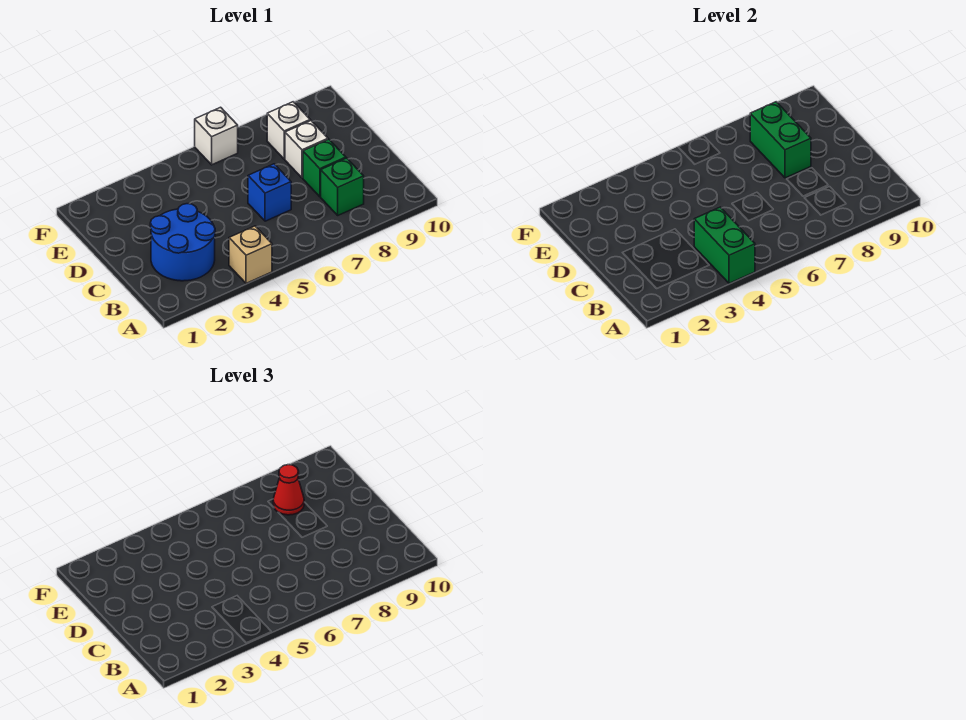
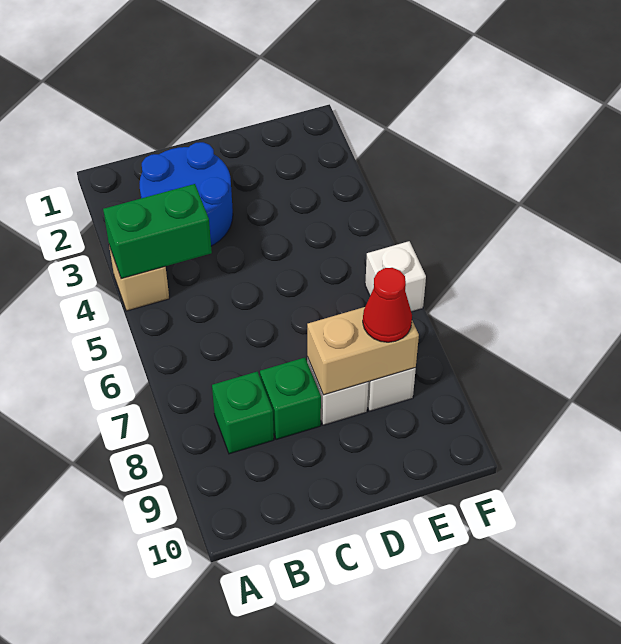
blue 1x1 brick [248,164,291,221] -> none
green 1x2 brick [750,102,811,178] -> tan 1x2 brick [307,307,419,395]

